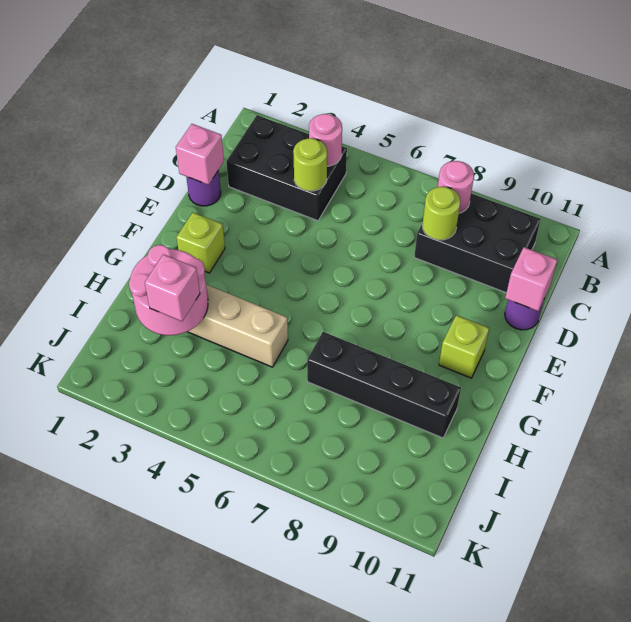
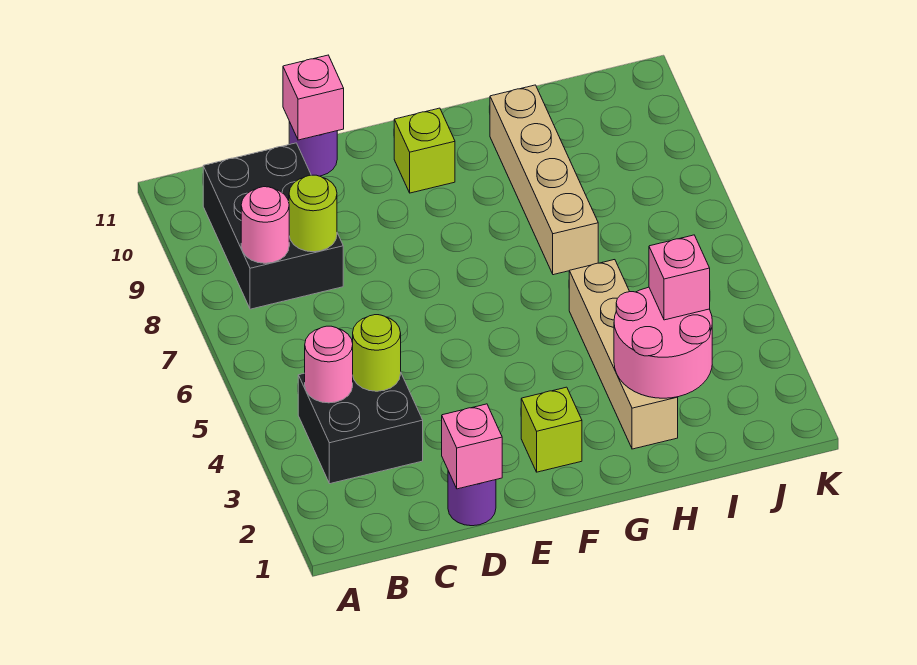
black 2x3 brick [226,115,347,221] -> black 2x2 brick [298,373,423,484]
black 1x4 brick [307,332,461,438] -> tan 1x4 brick [490,85,598,275]

